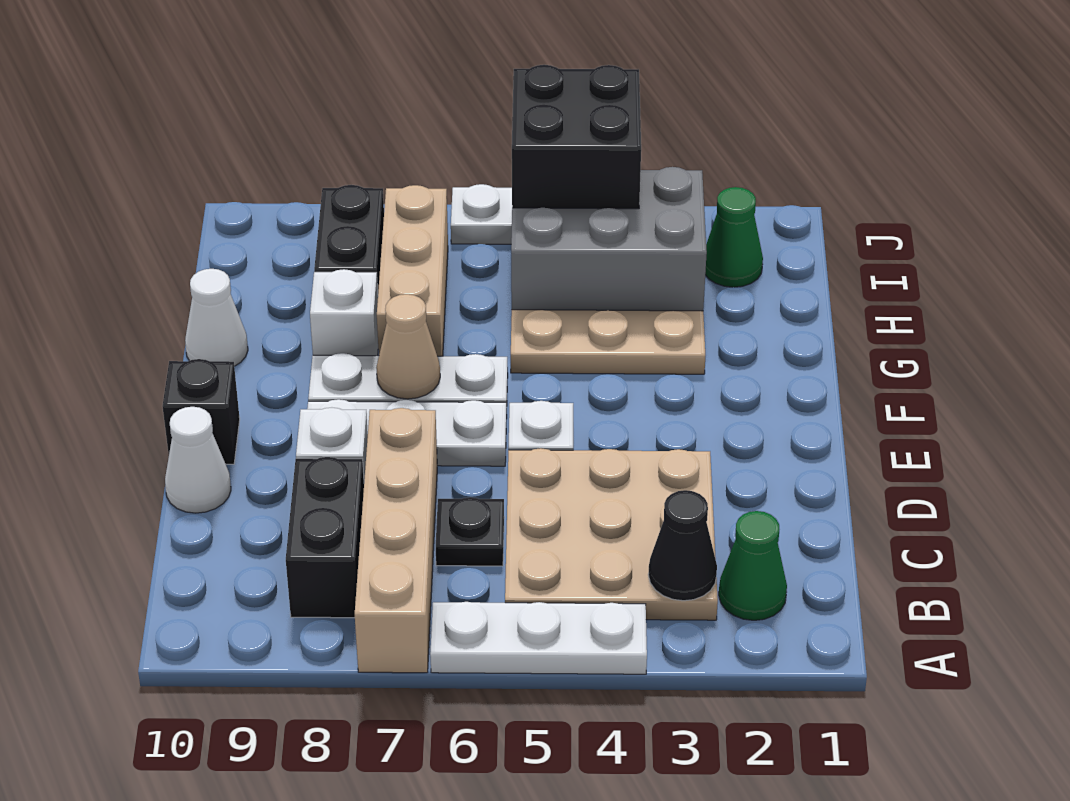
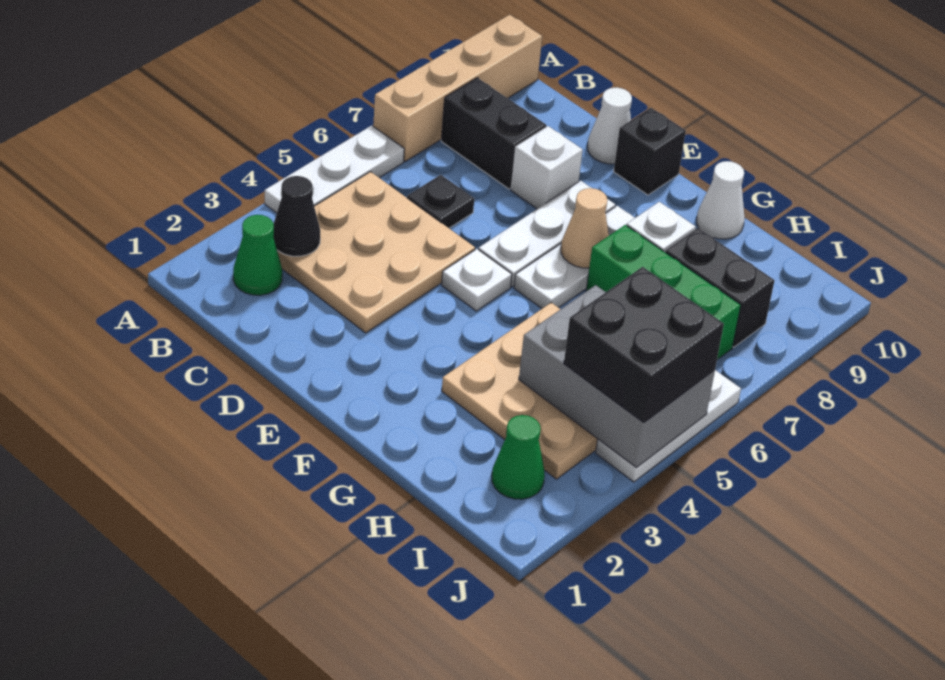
tan 1x4 brick [355,408,437,673] -> tan 1x4 brick turned to [373,15,542,162]
tan 1x3 brick [377,185,448,356] -> green 1x3 brick [586,225,741,360]
grey 2x3 brick [511,167,707,311] -> grey 2x3 brick turned to [519,285,715,468]

